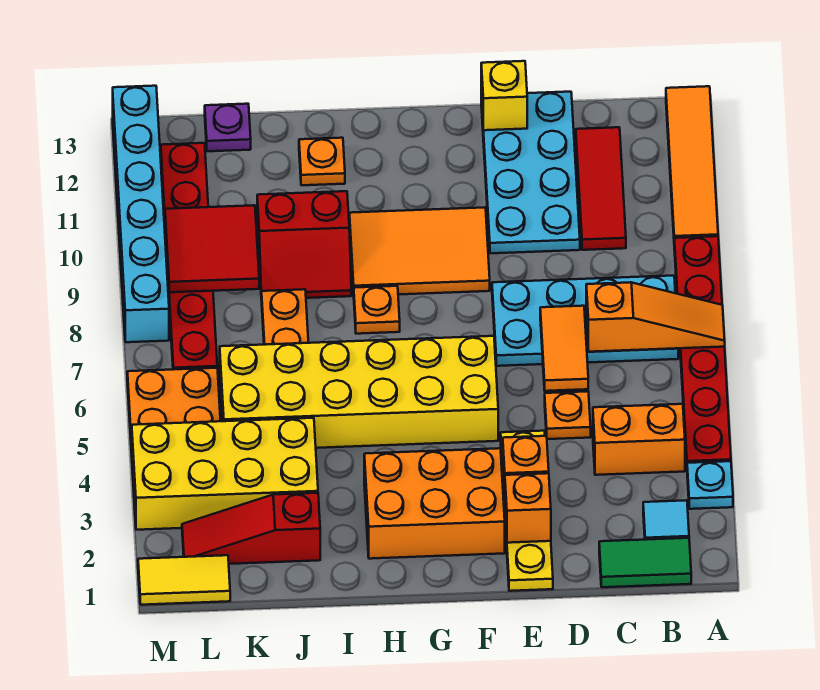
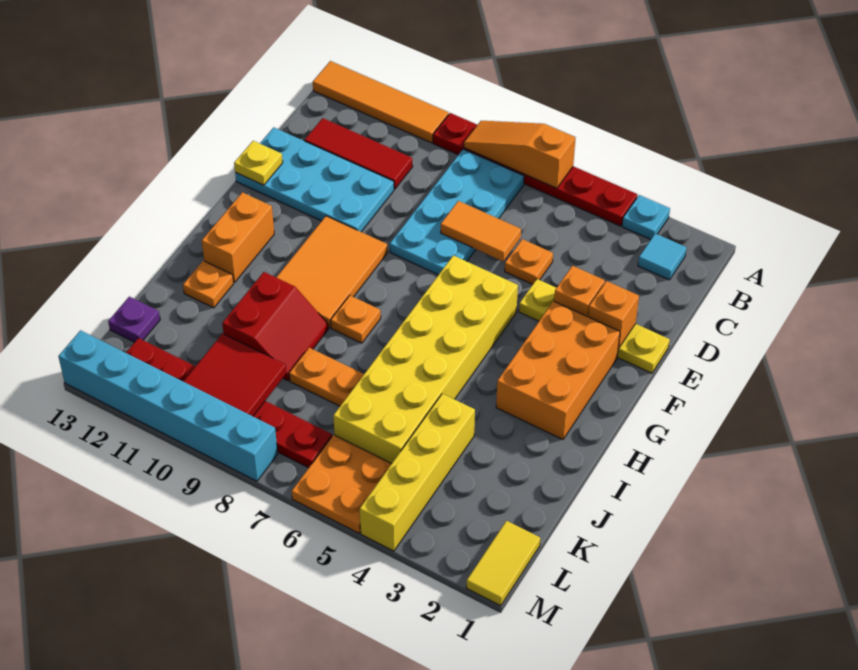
orange 1x3 slope [586,282,725,352] -> orange 1x3 slope turned to [464,121,576,188]
green 1x2 tile [599,538,691,587] -> none
orange 1x2 brick [593,404,685,475] -> orange 1x2 brick moved to [202,192,274,282]
yellow 1x1 brick [481,61,527,130] -> yellow 1x1 plate [234,141,283,185]
red 1x3 slope [182,493,320,564] -> none
yellow 2x4 brick [132,418,318,530] -> yellow 1x4 brick [360,394,475,551]

